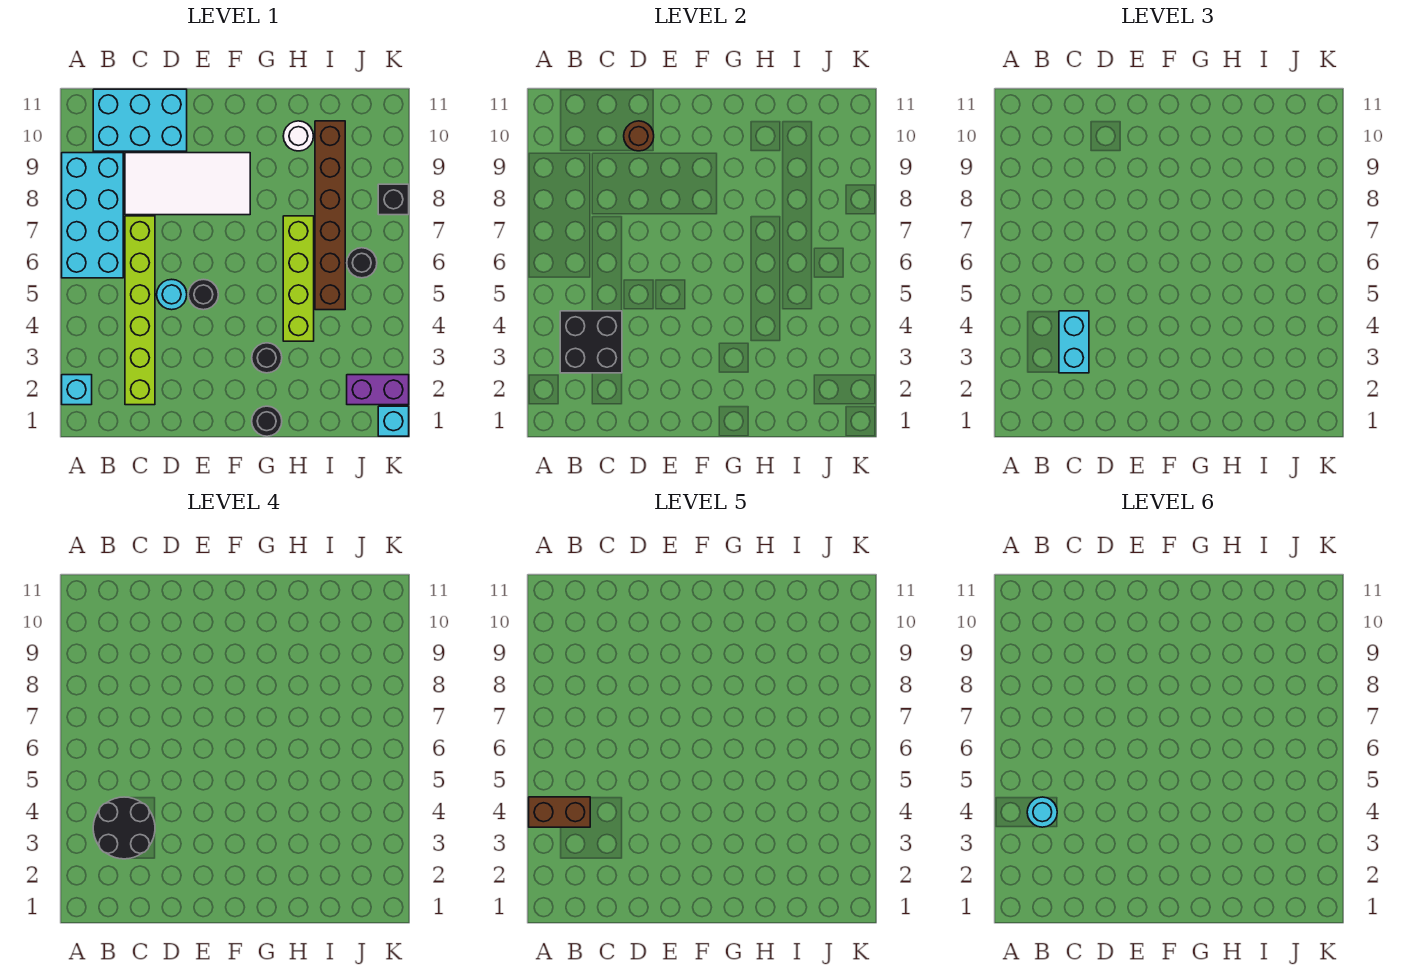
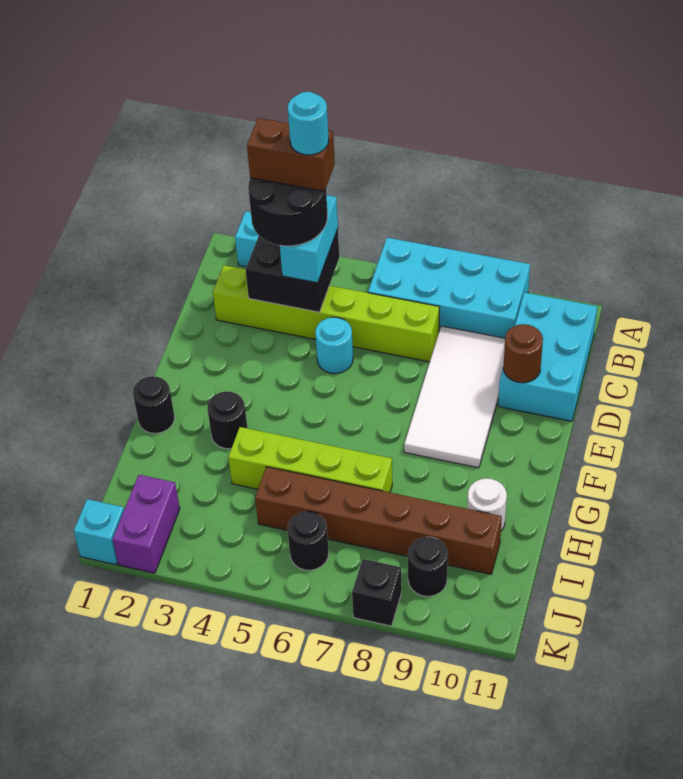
brown 1x2 brick [529,797,590,827] -> brown 1x2 brick turned to [247,118,335,191]
cyan 1x2 brick [1059,311,1089,373] -> cyan 1x2 brick turned to [280,195,338,283]
black 1x1 round brick [188,279,218,310] -> black 1x1 round brick moved to [408,537,448,596]

